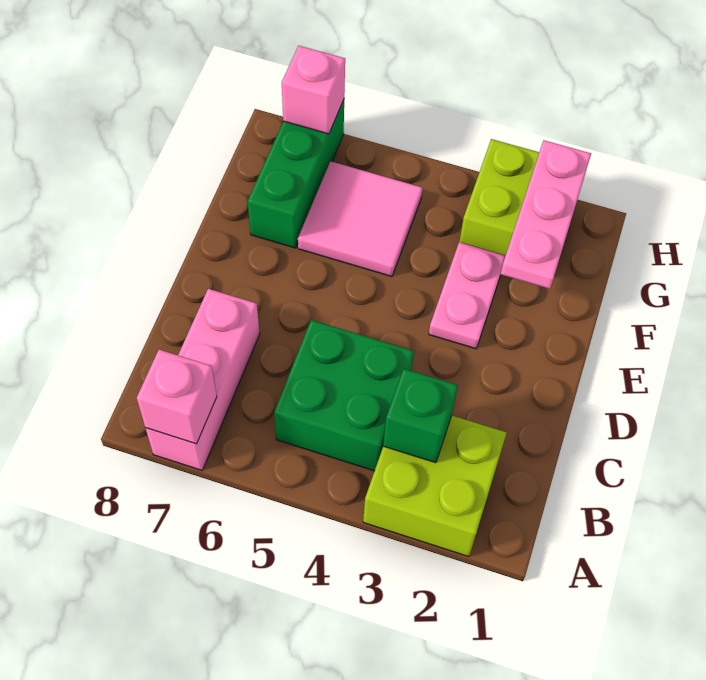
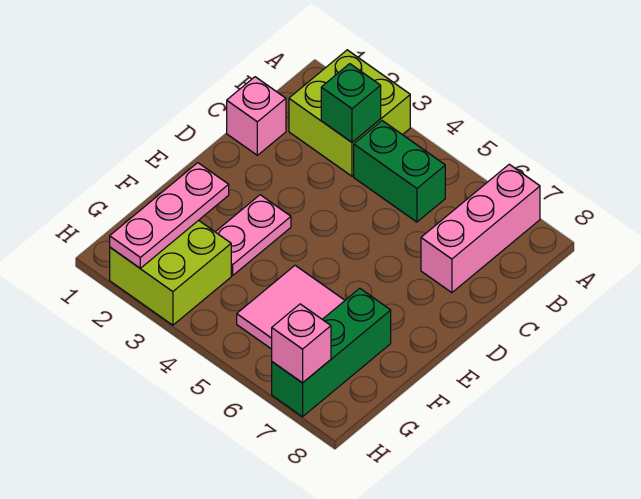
pink 1x1 brick [137,350,217,444] -> pink 1x1 brick moved to [227,77,286,155]
green 2x2 brick [274,320,414,471] -> green 1x2 brick [354,121,445,222]

